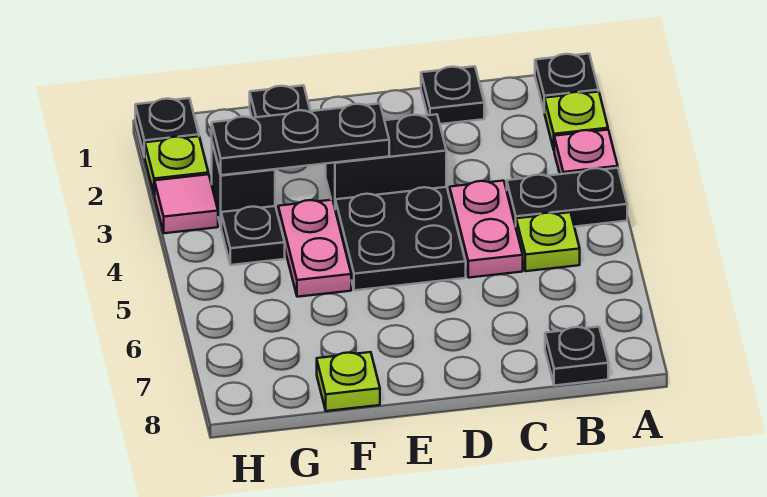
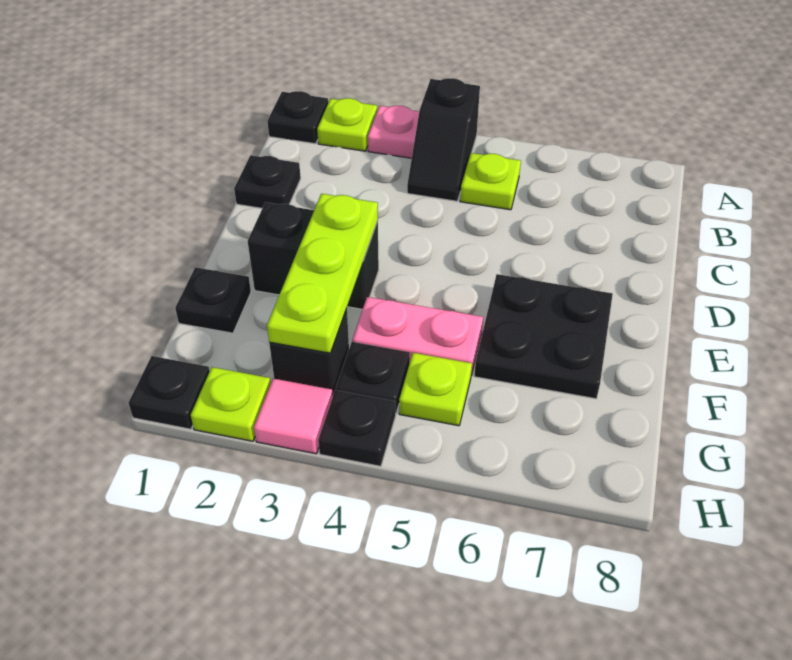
black 1x2 plate [507,168,627,227] -> black 1x2 slope [407,78,480,201]
black 1x1 plate [545,327,608,386] -> black 1x1 plate moved to [318,390,396,466]
pink 1x2 plate [450,181,523,278] -> none
black 1x2 brick [326,114,446,207] -> black 1x2 brick turned to [248,202,379,309]
black 2x2 plate [335,187,466,290] -> black 2x2 plate moved to [474,274,613,399]
black 1x3 plate [212,104,389,175] -> lime 1x3 plate [267,194,378,353]
lime 1x1 plate [317,352,380,411] -> lime 1x1 plate moved to [399,353,472,426]

